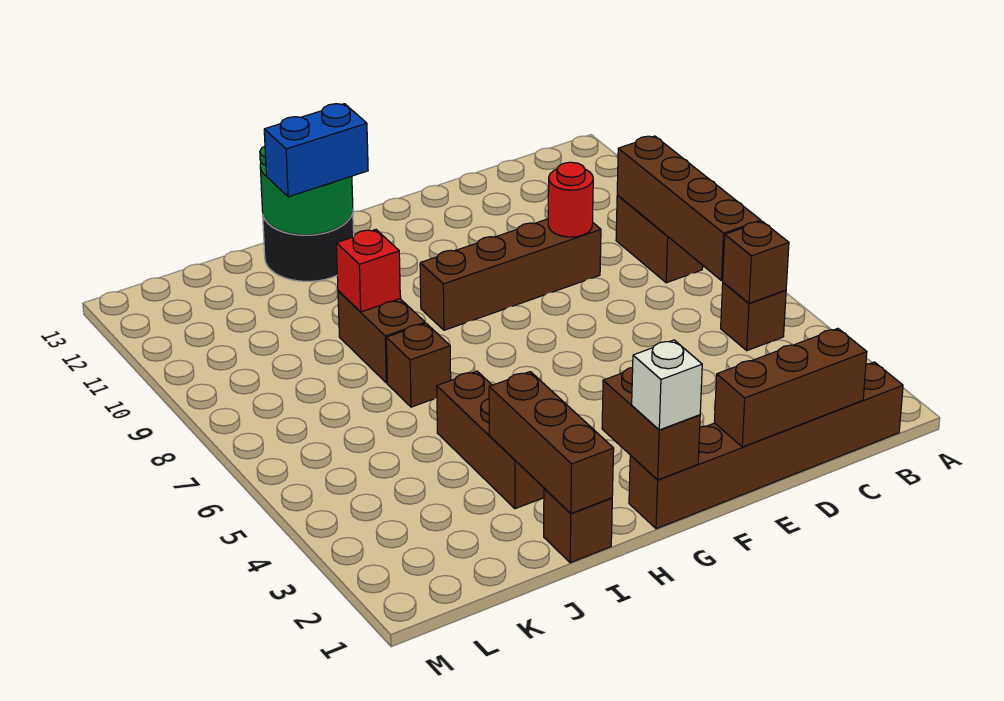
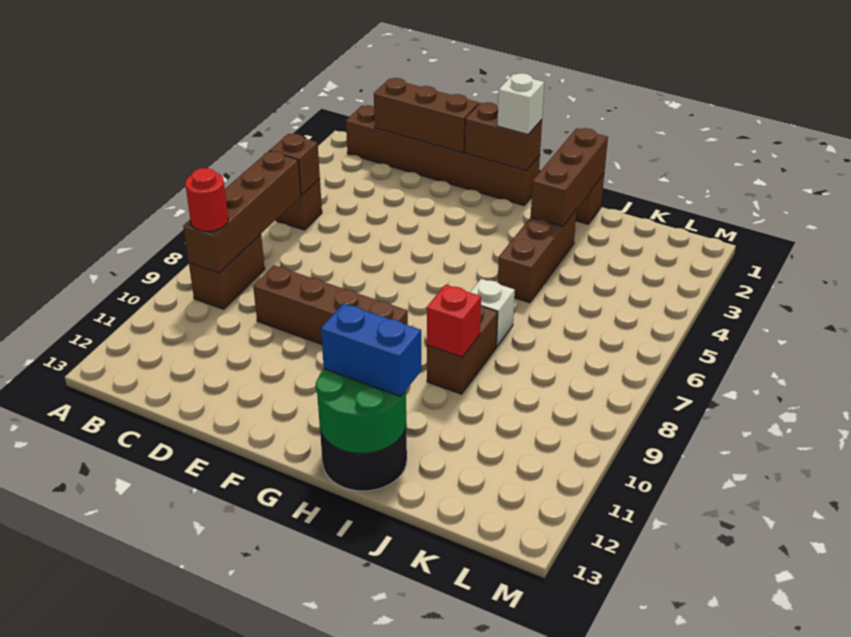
red 1x1 round brick [548,162,593,237] -> red 1x1 round brick moved to [185,168,228,231]
brown 1x2 brick [602,368,700,480] -> brown 1x2 brick turned to [465,102,542,171]
brown 1x1 brick [386,323,451,407] -> white 1x1 brick [470,279,515,346]

